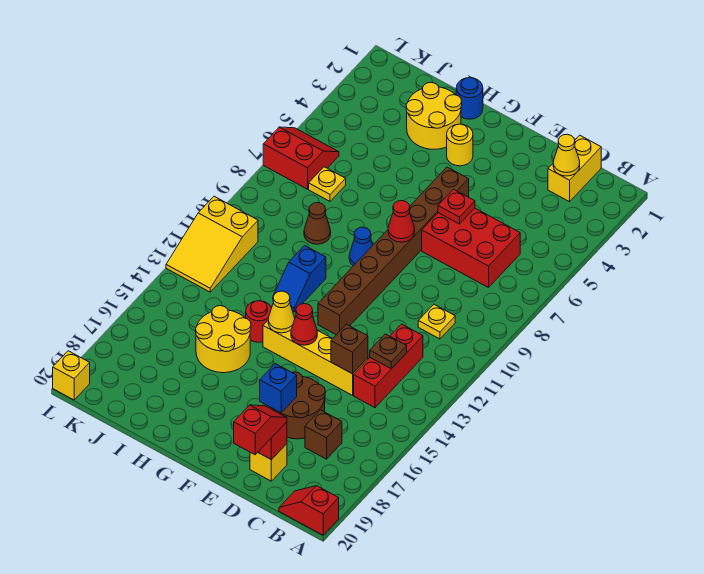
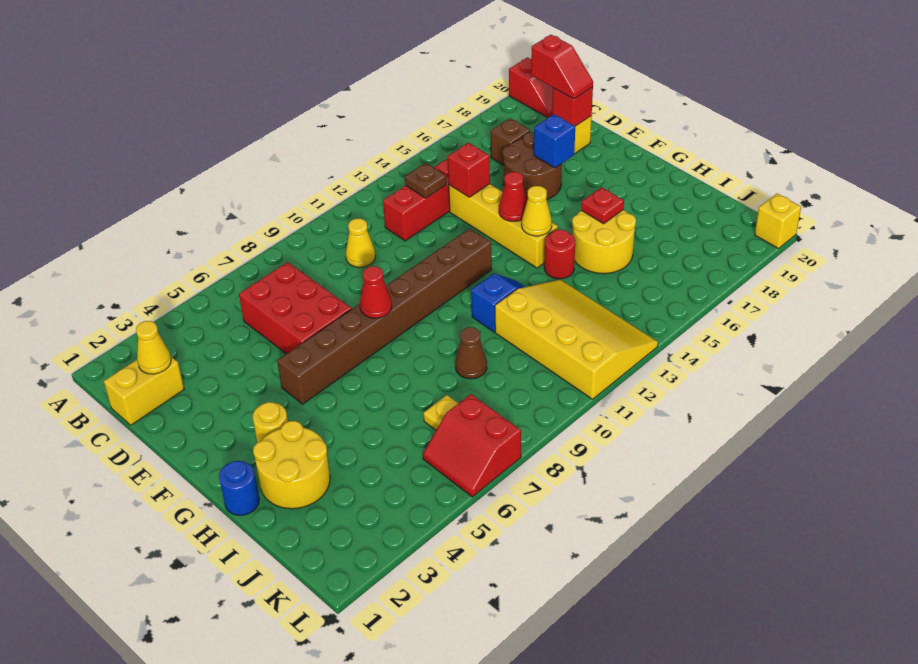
yellow 1x1 plate [418,304,455,339] -> yellow 1x1 cone [346,219,375,267]
brown 1x1 brick [331,324,368,374] -> red 1x1 brick [448,143,490,197]
red 1x2 slope [234,405,287,455] -> red 1x2 slope turned to [531,35,593,99]
red 1x1 plate [438,189,475,224] -> red 1x1 plate moved to [581,187,624,224]
blue 1x1 cone [349,227,373,266] -> none
yellow 2x3 slope [166,196,258,292] -> yellow 3x4 slope [495,280,658,399]

